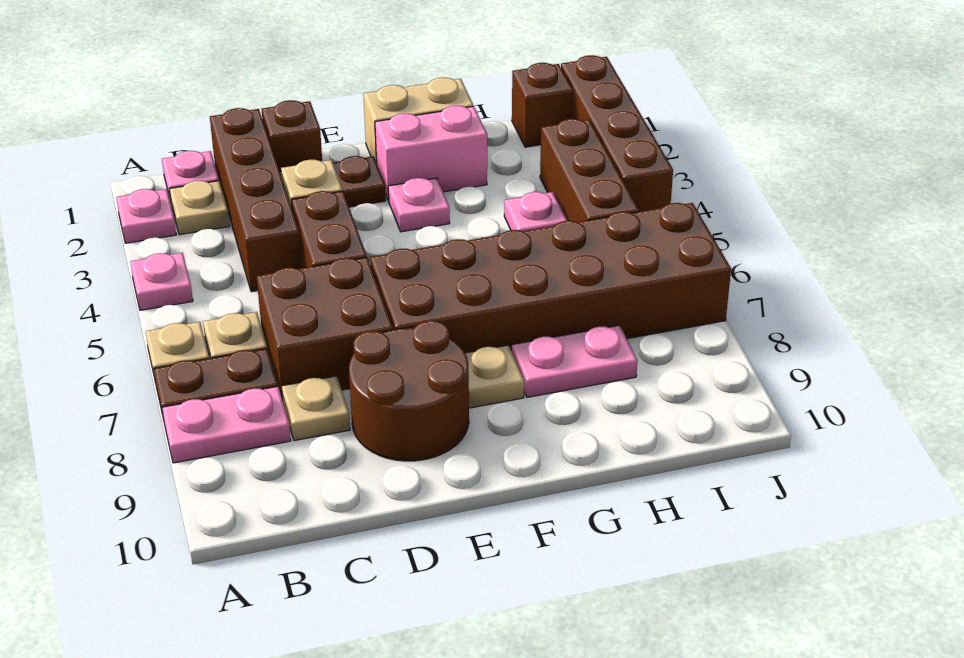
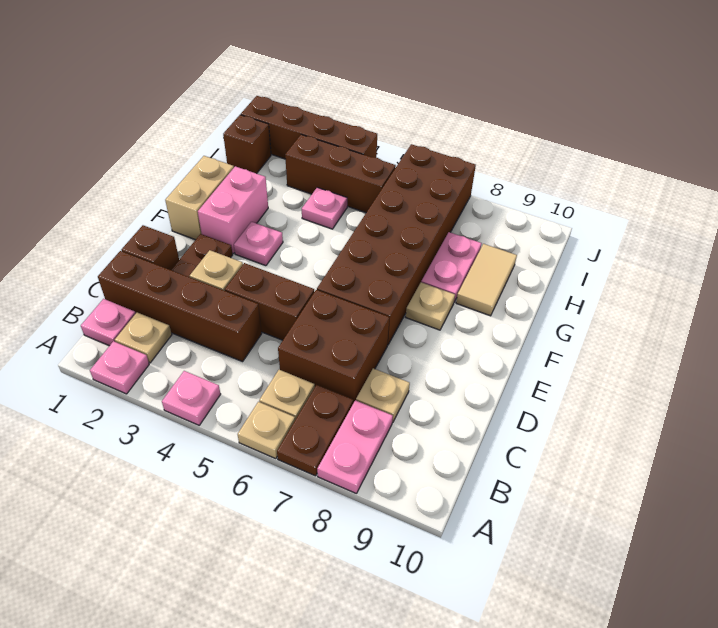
brown 2x2 round brick [349,321,469,461] -> none
none -> tan 1x2 tile [456,244,517,316]

